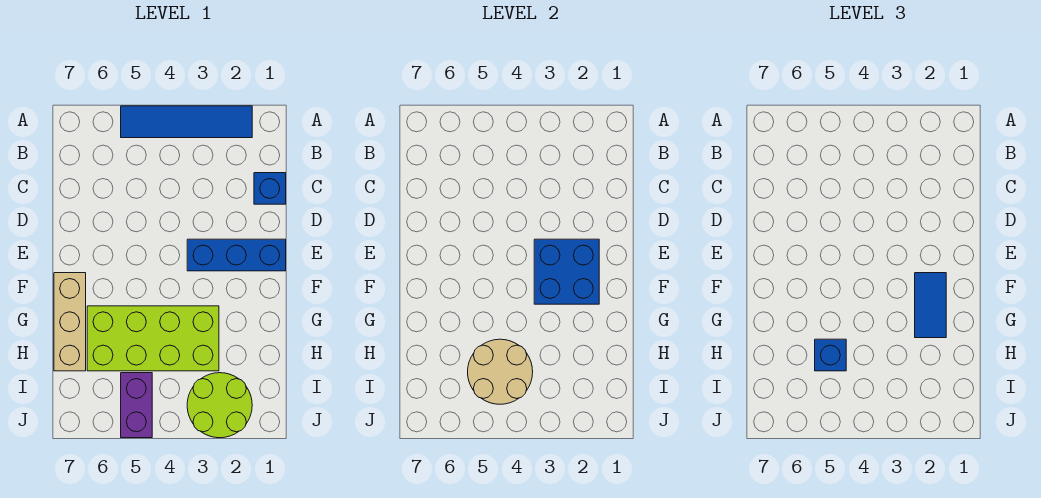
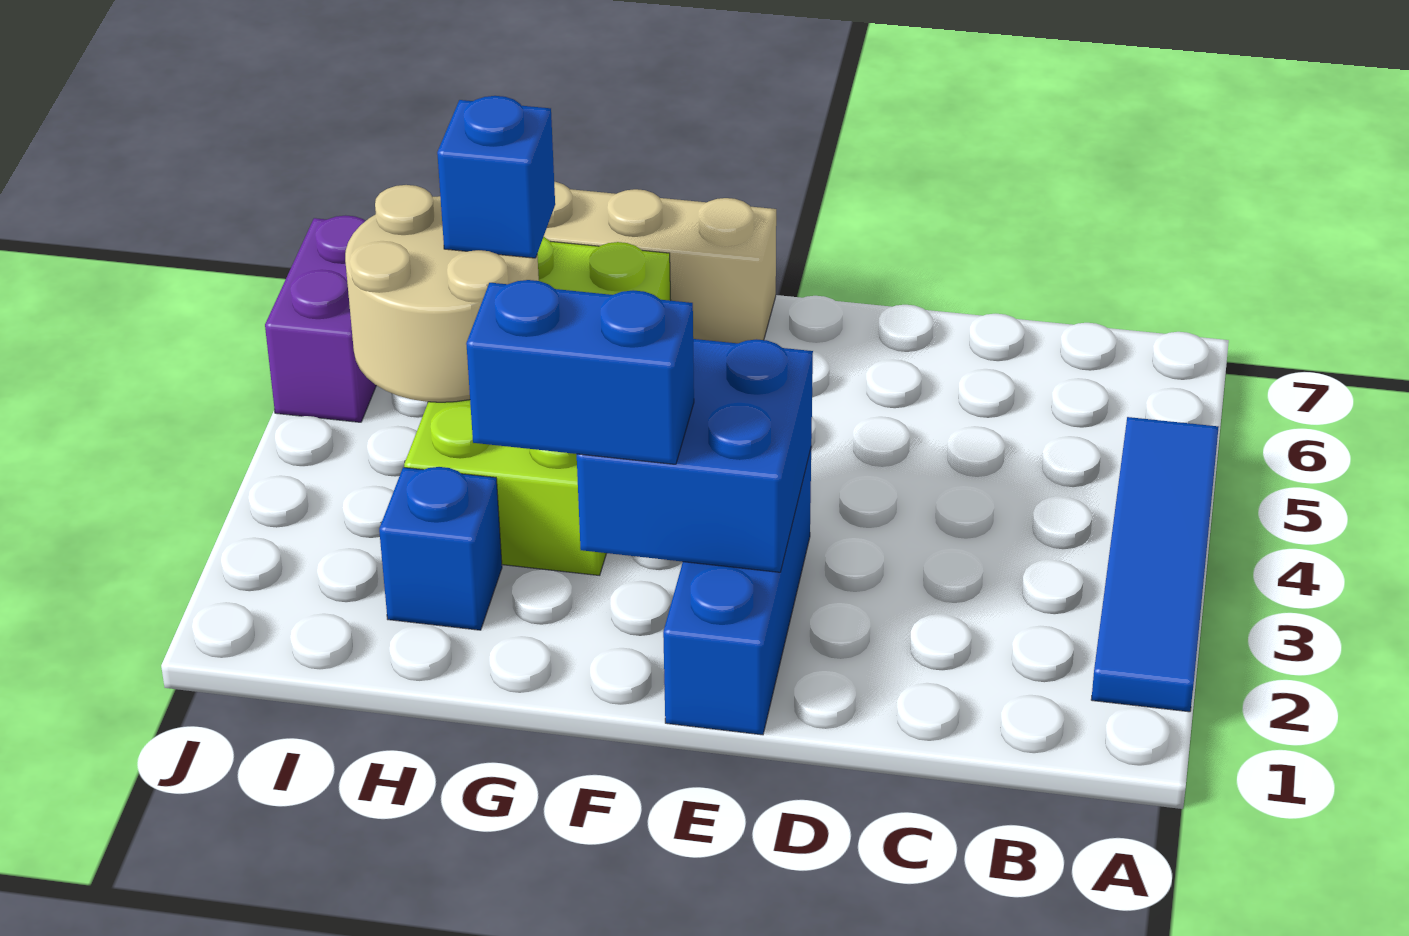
blue 1x1 brick [254,173,286,204] -> blue 1x1 brick moved to [379,467,502,630]
blue 1x2 tile [915,273,946,338] -> blue 1x2 brick [466,280,694,464]
lime 2x2 round brick [187,373,252,438] -> none
purple 1x2 brick [121,373,152,438] -> purple 1x2 brick turned to [265,215,376,422]

